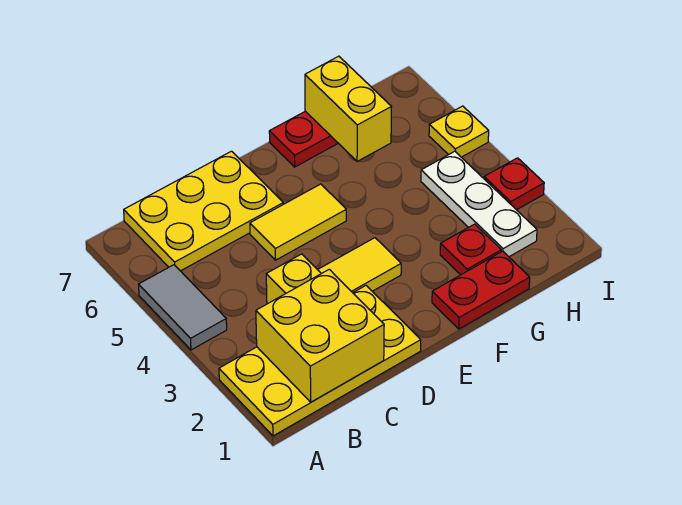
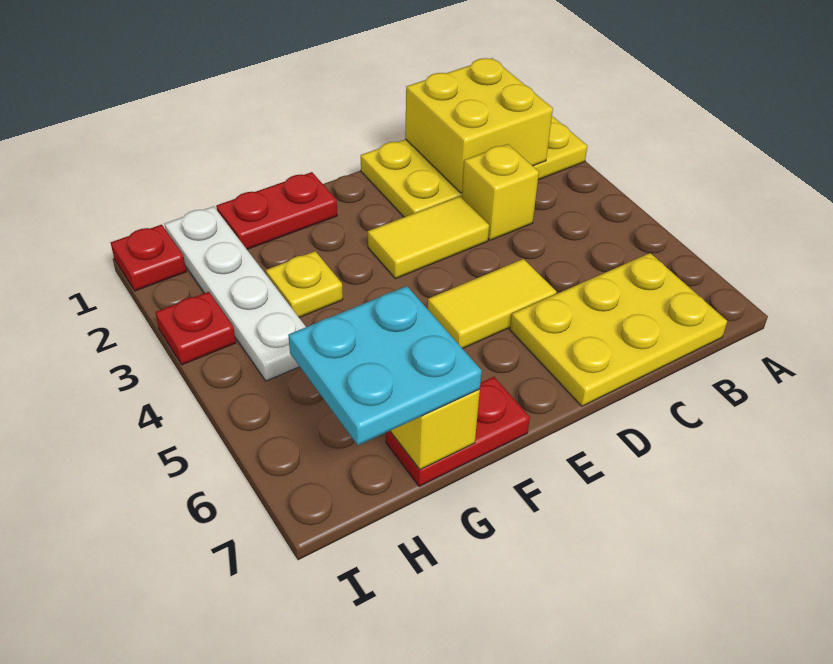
grey 1x2 tile [139,265,227,350] -> none
red 1x1 plate [440,224,501,275] -> red 1x1 plate moved to [111,225,186,291]
none -> cyan 2x2 plate [288,286,482,445]
white 1x3 plate [421,151,537,257] -> white 1x4 plate [165,206,306,381]
yellow 1x1 plate [429,106,489,157] -> yellow 1x1 plate moved to [266,251,343,317]

